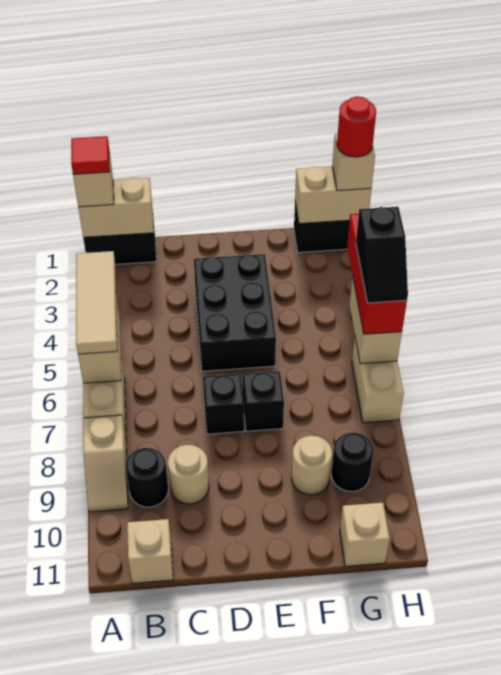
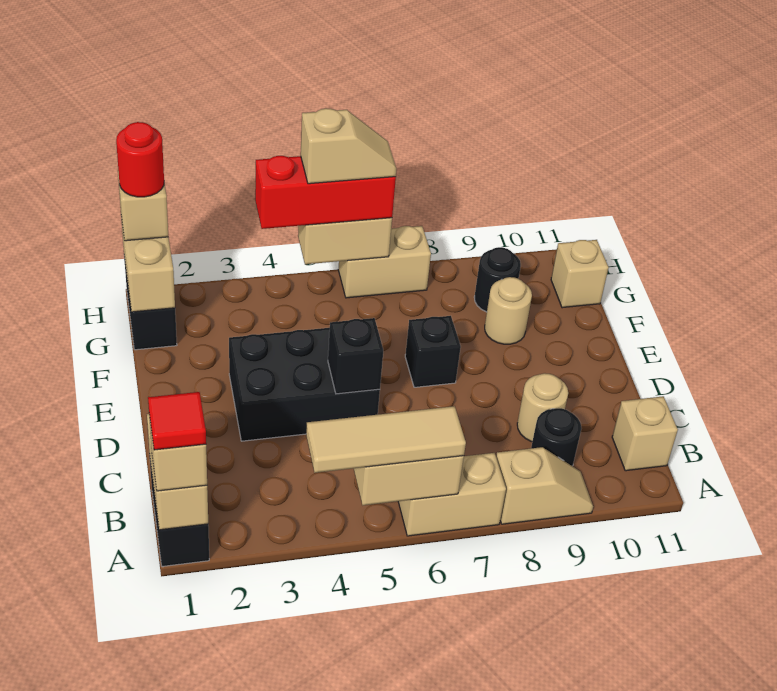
black 1x1 brick [203,374,244,434] -> black 1x1 brick moved to [328,318,383,394]
black 1x2 slope [356,207,408,303] -> tan 1x2 slope [301,108,396,184]

